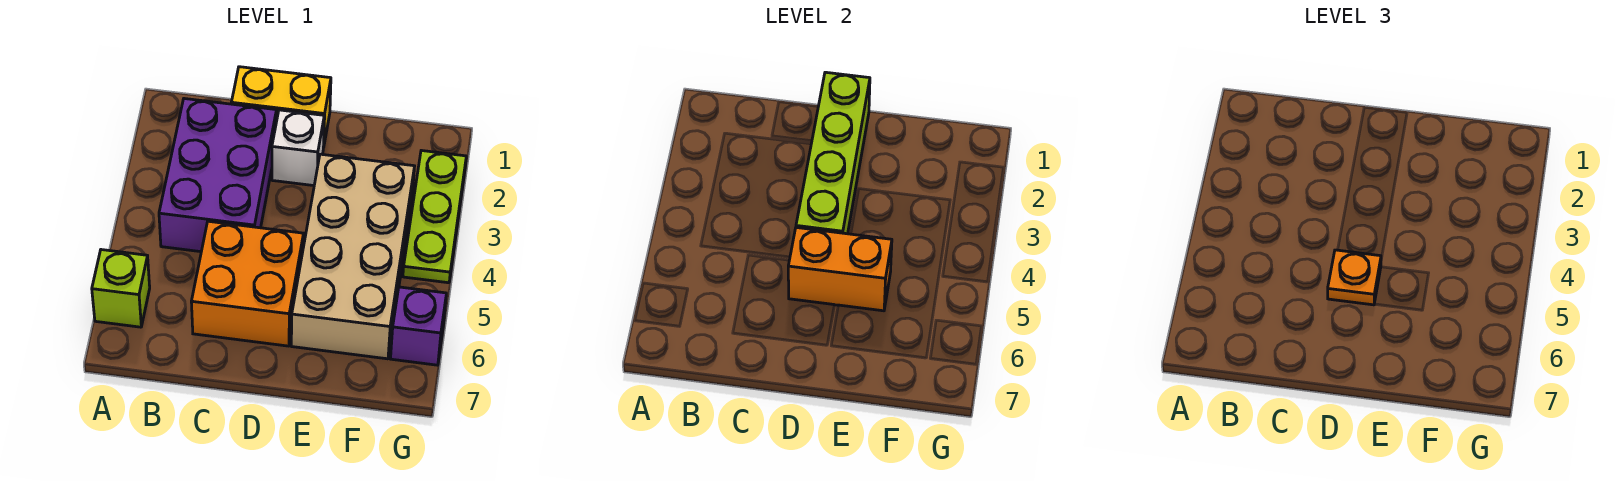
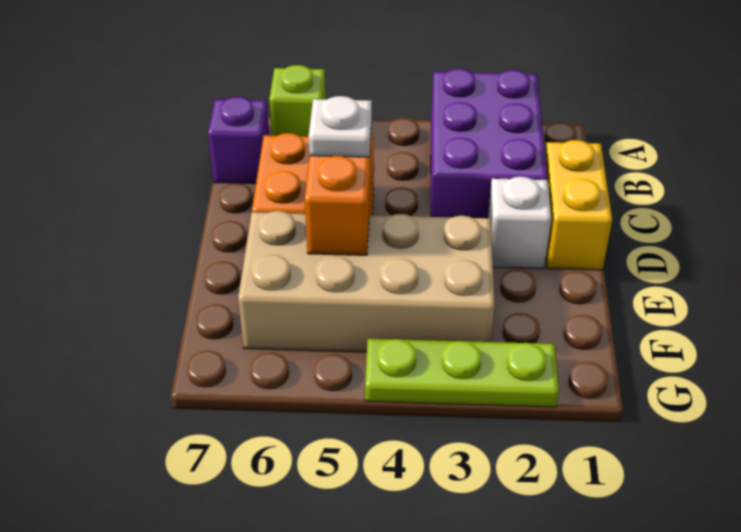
purple 2x3 brick [159,99,277,252] -> purple 2x3 brick turned to [431,69,547,218]
lime 1x4 brick [796,72,870,234] -> none
orange 1x1 plate [1328,250,1381,305] -> white 1x1 plate [309,96,372,157]
purple 1x1 brick [391,287,446,365] -> purple 1x1 brick moved to [208,97,269,184]

